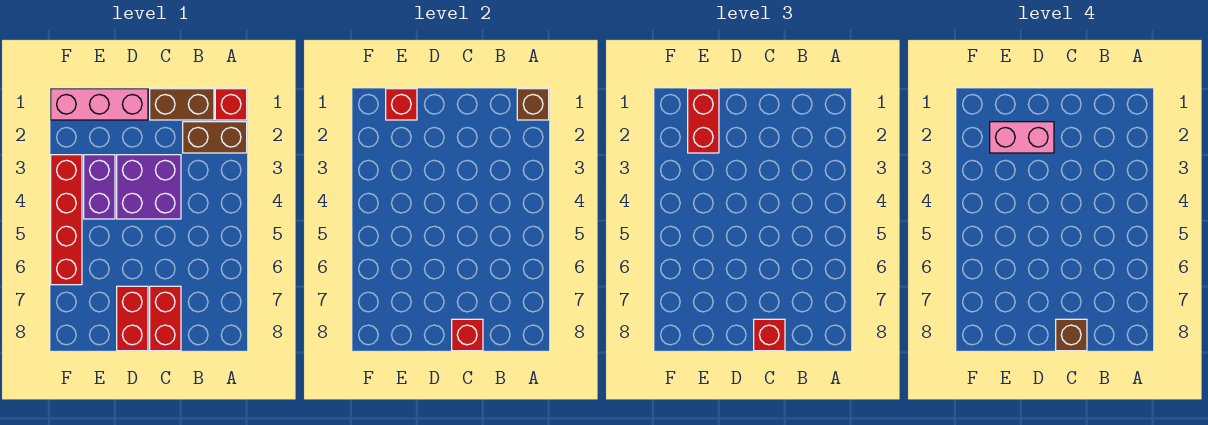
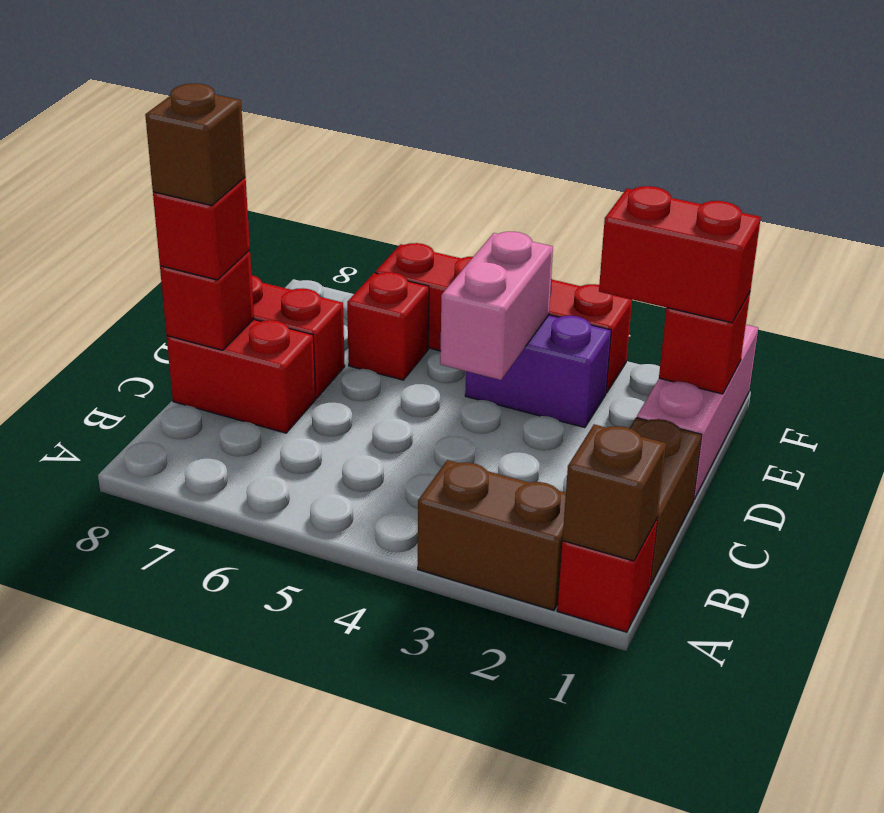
brown 1x2 brick [183,122,247,153] -> brown 1x2 brick turned to [418,460,566,610]
purple 2x2 brick [117,155,181,219] -> none
pink 1x2 brick [990,122,1054,153] -> pink 1x2 brick moved to [440,232,553,380]
none -> red 1x1 brick [347,272,429,380]

